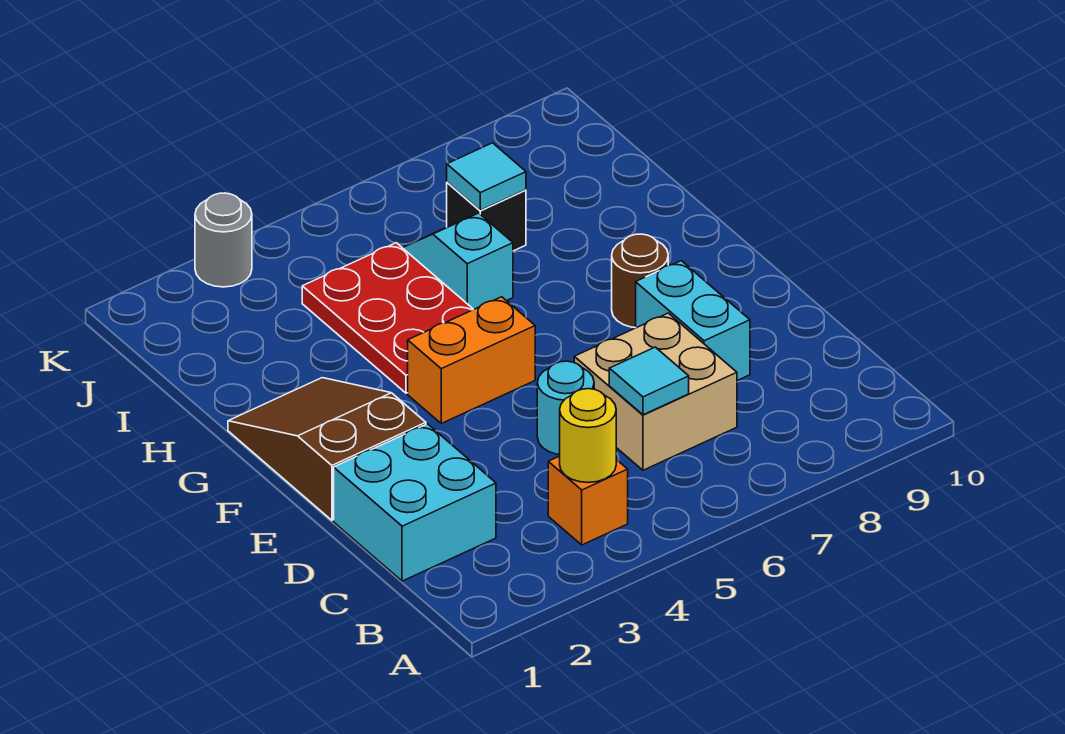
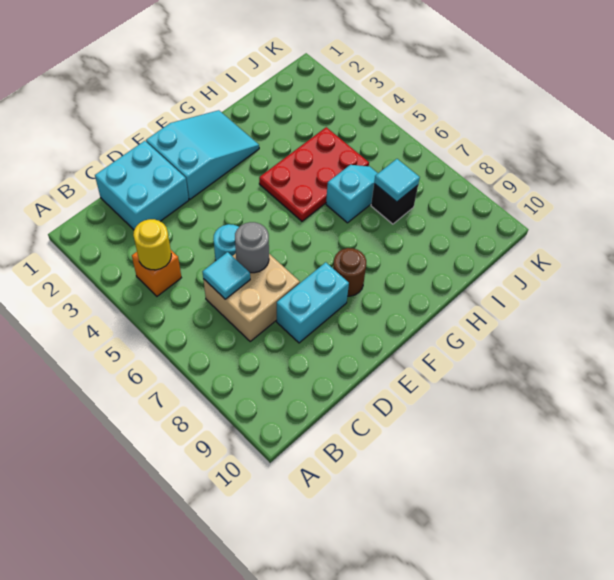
brown 2x3 slope [228,378,426,520] -> cyan 2x3 slope [146,110,259,199]
orange 1x2 brick [408,297,535,423] -> none
grey 1x1 round brick [195,193,252,287] -> grey 1x1 round brick moved to [235,222,269,273]

